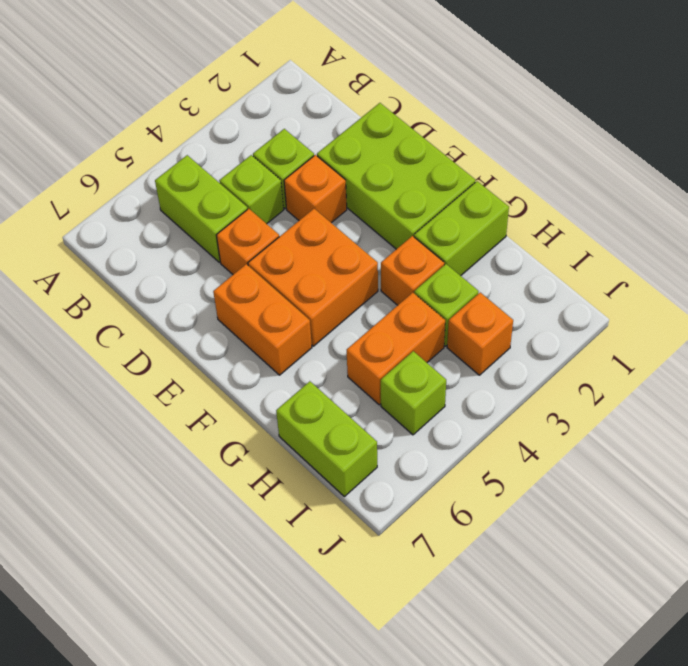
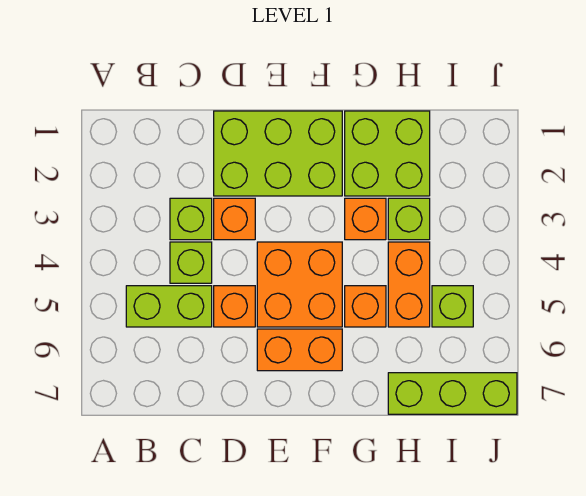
lime 1x2 brick [414,181,509,276] -> lime 2x2 brick [345,111,430,196]
lime 1x2 brick [276,381,377,497] -> lime 1x3 brick [388,373,517,414]
orange 1x1 brick [447,293,513,375] -> orange 1x1 brick moved to [345,286,386,327]

